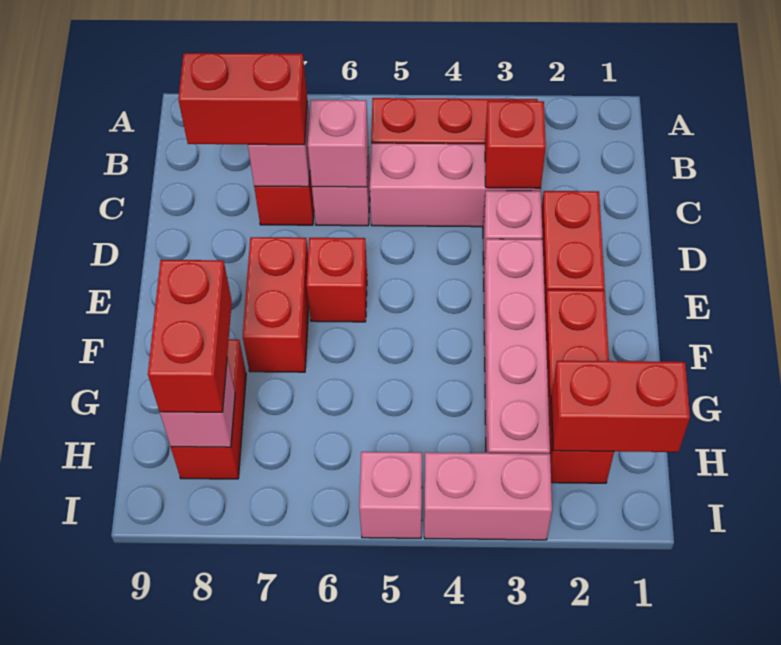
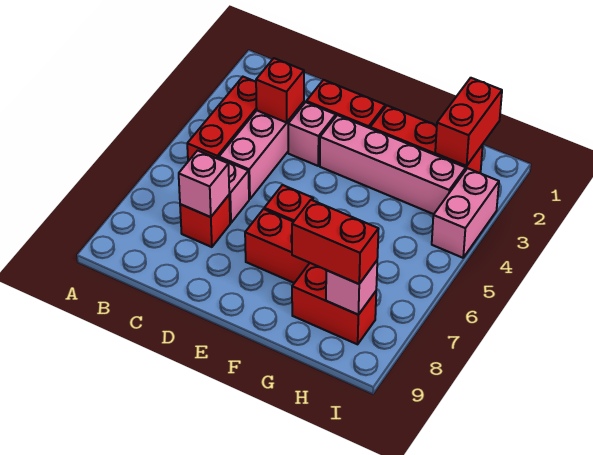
pink 1x1 brick [308,100,368,187] -> none
red 1x2 brick [178,53,307,145] -> none
pink 1x1 brick [359,452,422,538] -> none

